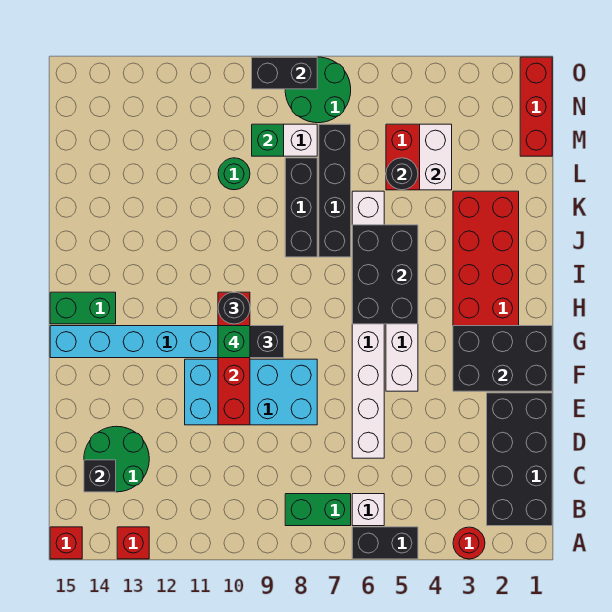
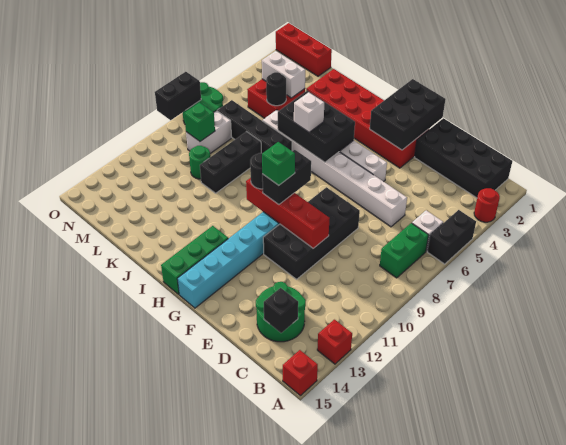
cyan 2x4 brick [185,359,317,425] -> black 2x4 brick [263,187,360,279]
green 1x2 brick [50,292,116,324] -> green 1x3 brick [161,226,228,294]
none -> white 1x1 brick [294,92,324,132]
black 1x3 brick [285,158,317,257] -> black 1x3 brick turned to [200,132,261,193]

